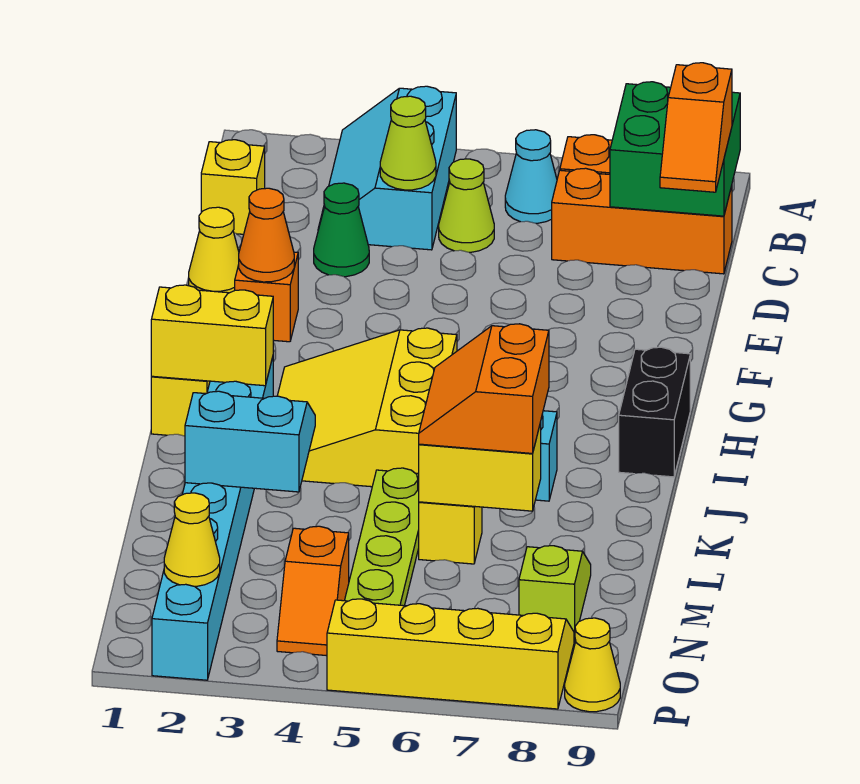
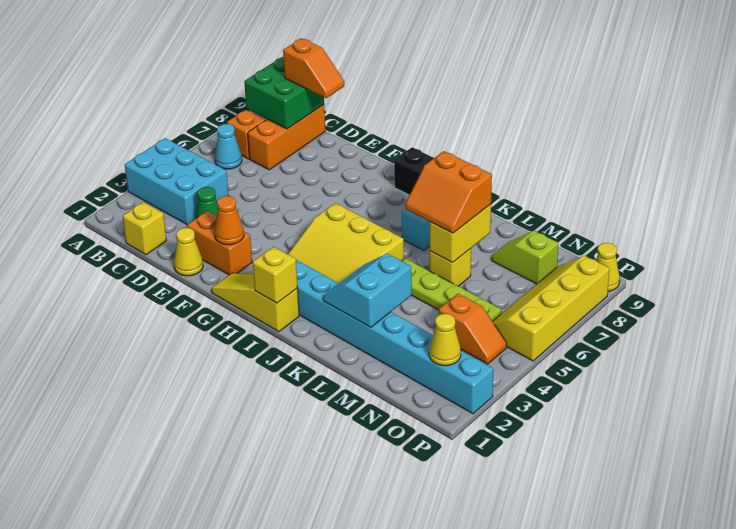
cyan 2x3 slope [318,86,456,250] -> cyan 2x3 brick [125,138,229,225]
lime 1x1 cone [380,96,436,190] -> none
lime 1x1 cone [439,159,494,252] -> none
orange 1x1 brick [235,252,298,342] -> orange 1x2 brick [187,211,252,275]
yellow 1x2 brick [151,285,273,386] -> yellow 1x1 brick [253,247,298,303]

